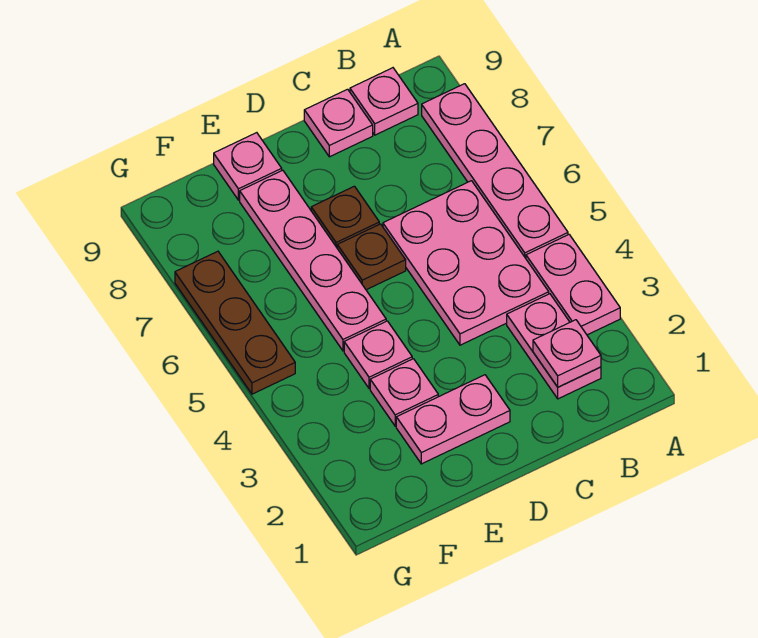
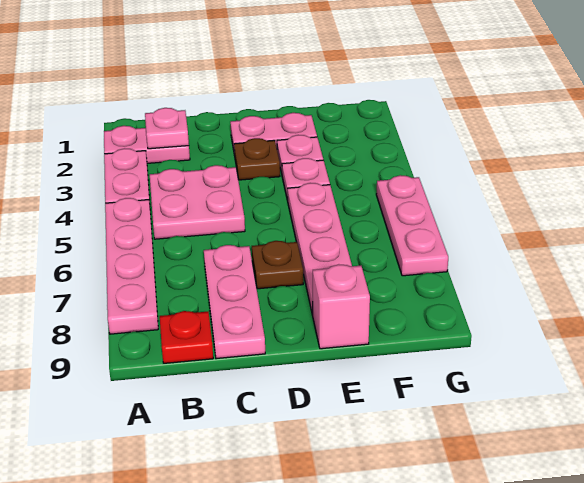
pink 1x2 plate [507,294,601,399] -> pink 1x2 plate turned to [104,126,190,163]
pink 2x3 plate [383,181,549,345] -> pink 2x2 plate [150,165,245,239]
pink 1x1 plate [350,68,418,135] -> red 1x1 plate [160,311,213,363]
pink 1x1 plate [304,89,373,157] -> pink 1x3 plate [204,245,265,359]
brown 1x1 plate [337,224,406,290] -> brown 1x1 plate moved to [234,138,280,180]
pink 1x1 plate [214,133,282,200] -> pink 1x1 brick [312,264,370,349]
brown 1x3 plate [175,251,295,394] -> pink 1x3 plate [376,175,448,276]

